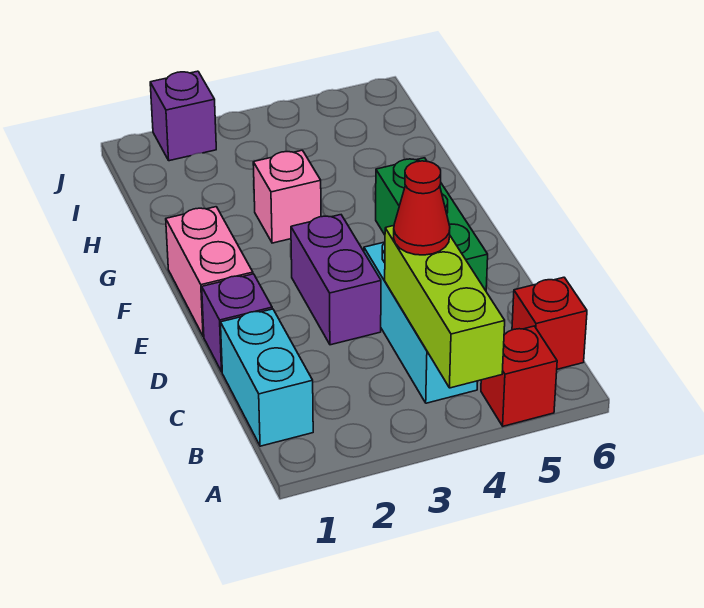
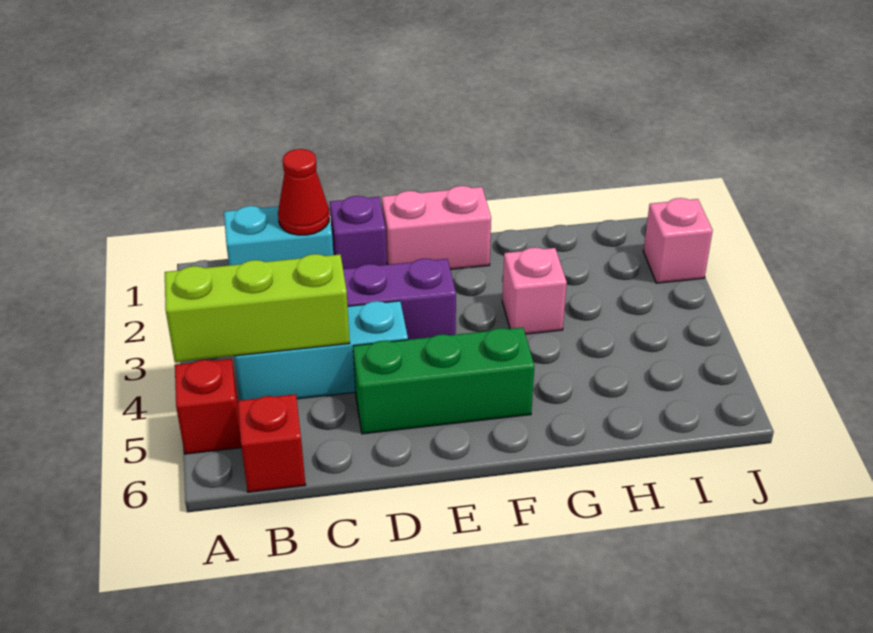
red 1x1 cone [394,161,450,255] -> red 1x1 cone moved to [278,149,329,235]
purple 1x1 brick [150,71,216,161] -> pink 1x1 brick [643,198,713,283]

